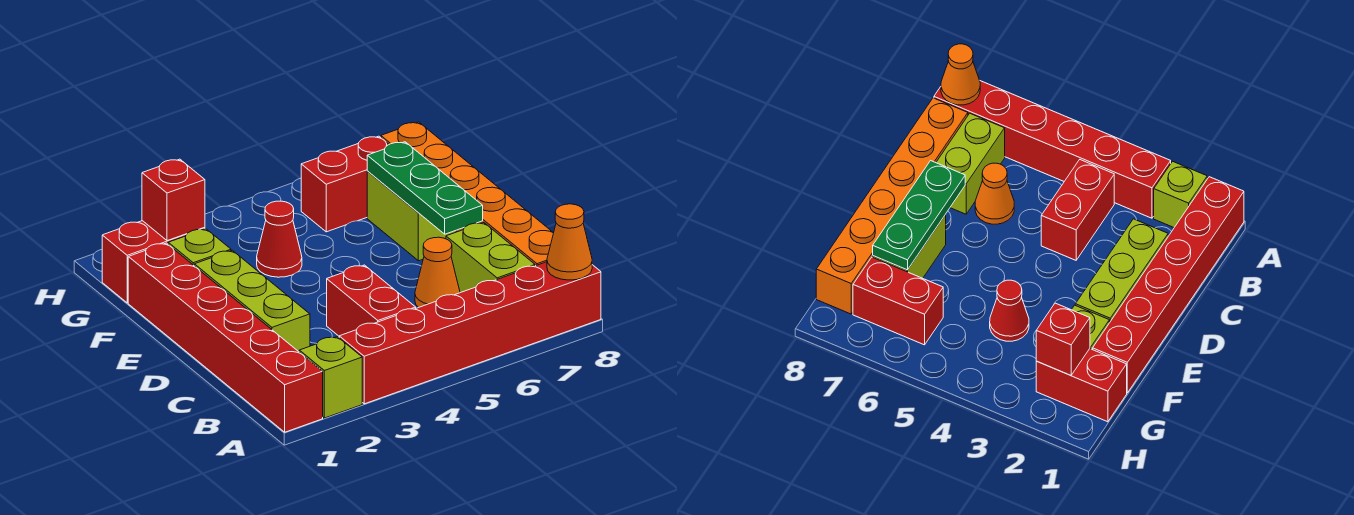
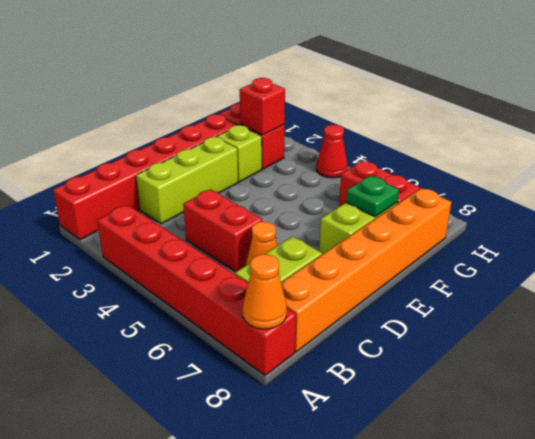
lime 1x1 brick [299,337,362,418] -> none
red 1x2 brick [327,265,416,336] -> red 1x2 brick turned to [183,189,262,272]
green 1x3 plate [367,142,483,234] -> green 1x1 plate [346,176,399,217]
red 1x1 cone [257,201,302,277] -> red 1x1 cone moved to [316,125,348,178]

